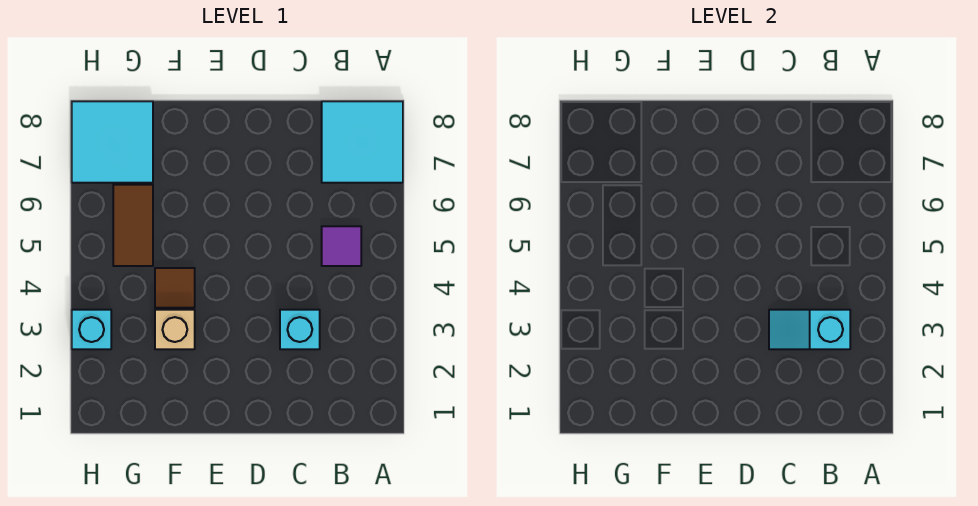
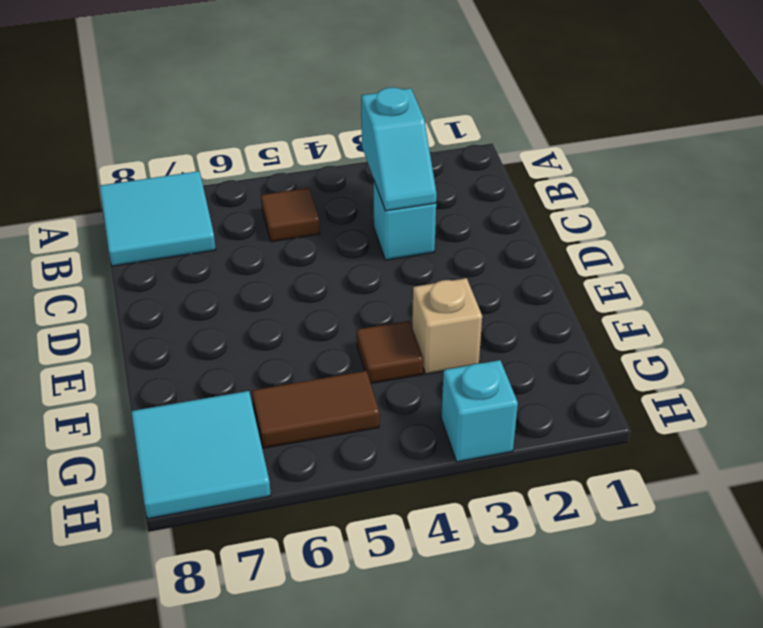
purple 1x1 tile [322,226,361,266] -> brown 1x1 tile [261,188,320,242]

